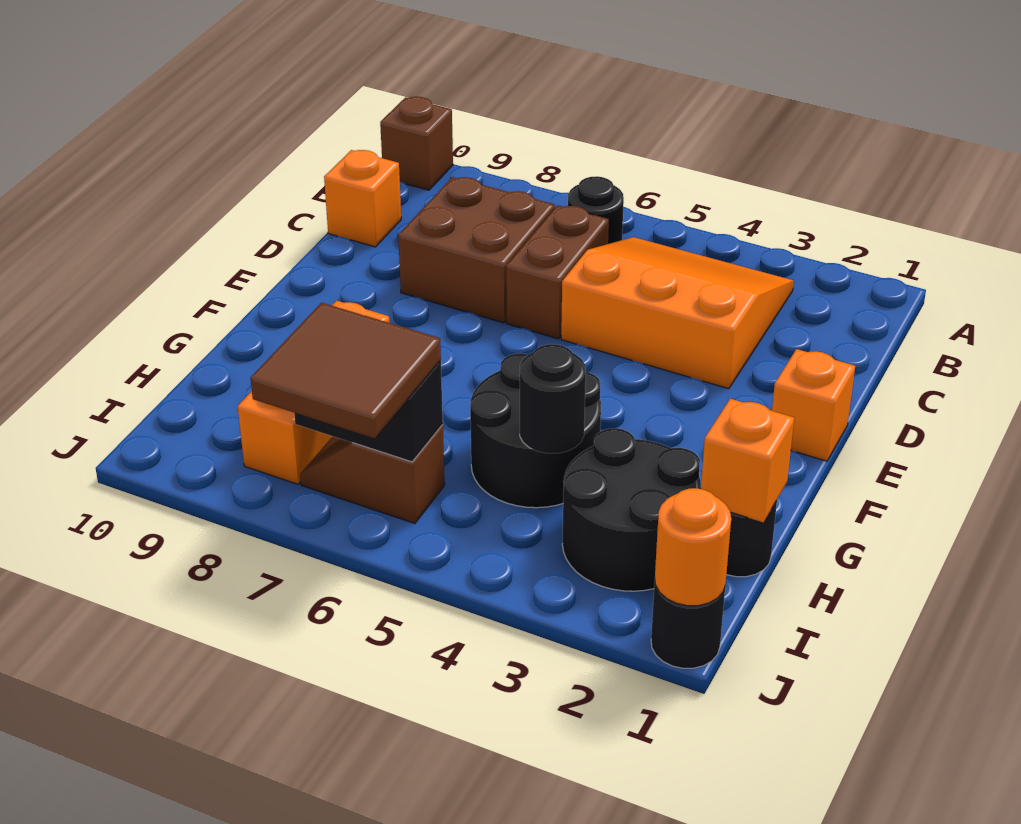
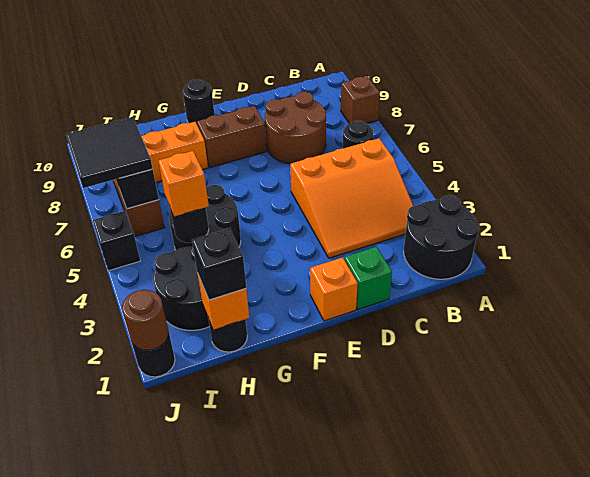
none -> black 2x2 round brick [404,195,479,279]
brown 1x1 brick [380,97,453,190] -> brown 1x1 brick moved to [341,76,380,124]
orange 3x3 slope [561,237,794,389] -> orange 3x3 slope turned to [290,138,413,258]
brown 1x2 brick [506,205,609,339] -> brown 1x2 brick moved to [197,106,267,167]
brown 2x2 brick [398,177,555,323] -> brown 2x2 round brick [265,92,326,164]
orange 1x1 brick [324,150,401,247] -> orange 1x1 brick moved to [158,151,209,216]
none -> green 1x1 brick [344,247,392,309]
none -> black 1x1 round brick [183,79,215,124]
none -> black 1x1 brick [192,228,246,300]
brown 2x2 tile [251,303,441,438] -> black 2x2 tile [66,117,153,188]
orange 1x1 round brick [655,488,731,606] -> brown 1x1 round brick [122,290,169,350]
none -> black 1x1 brick [93,211,140,271]

